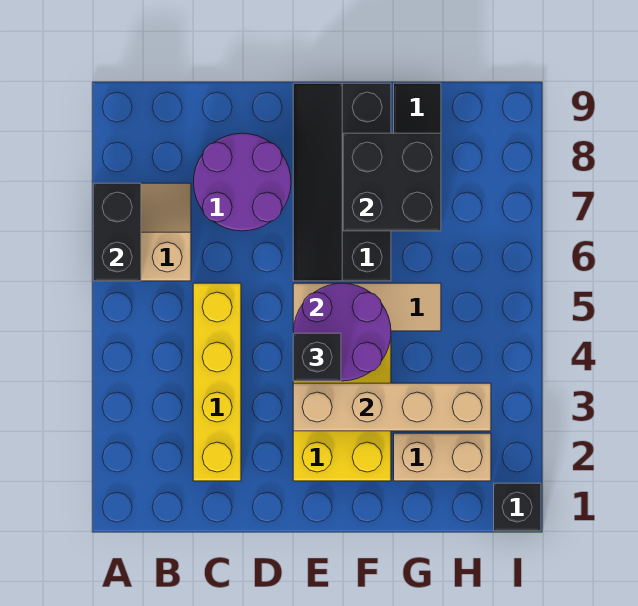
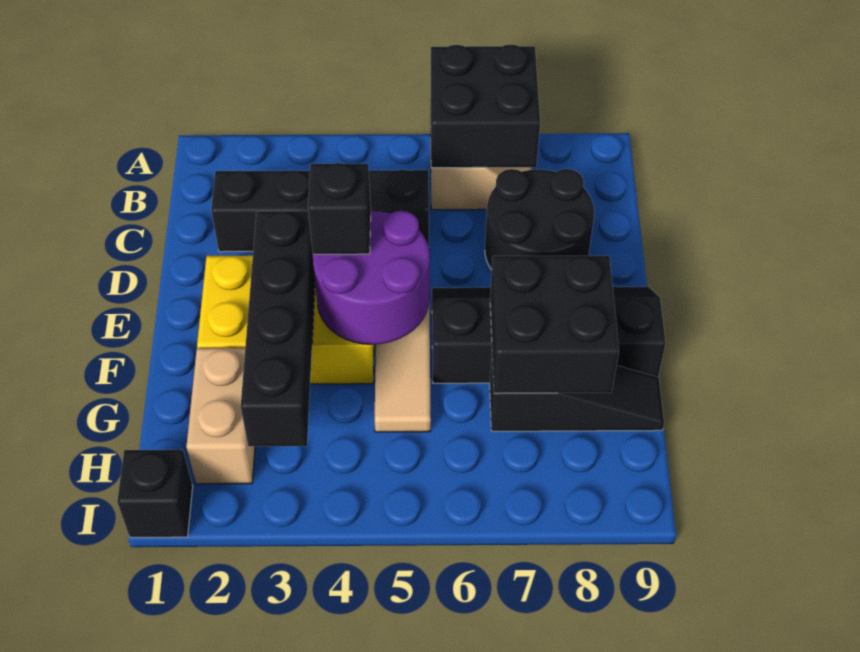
black 1x2 brick [93,183,141,281] -> black 2x2 brick [431,45,540,168]
yellow 1x4 brick [193,283,241,481] -> black 1x4 brick [211,170,429,252]
purple 2x2 round brick [194,133,291,231] -> black 2x2 round brick [485,169,594,270]
tan 1x4 brick [293,383,491,431] -> black 1x4 brick [241,211,315,446]

